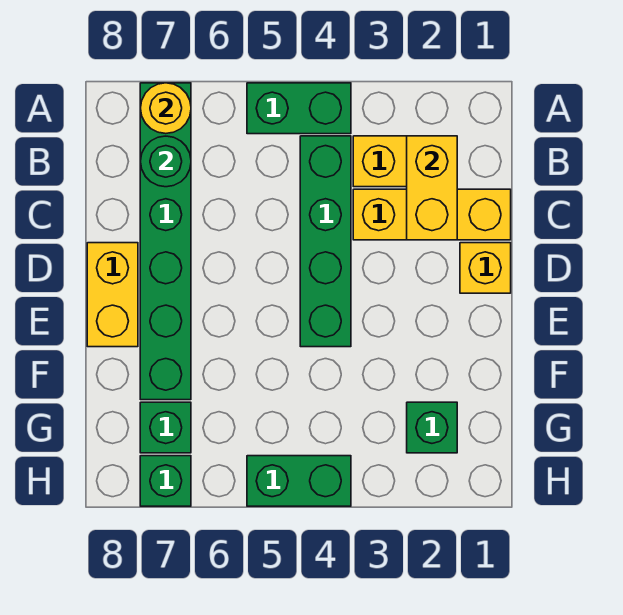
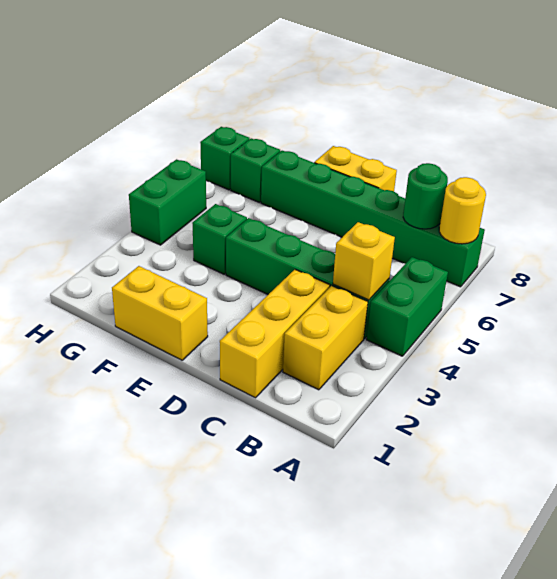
yellow 1x2 brick [407,136,457,240] -> yellow 1x2 brick moved to [112,266,208,360]
yellow 1x1 brick [460,243,511,293] -> yellow 1x1 brick moved to [333,222,395,300]
green 1x1 brick [407,402,457,453] -> green 1x1 brick moved to [192,204,247,274]

